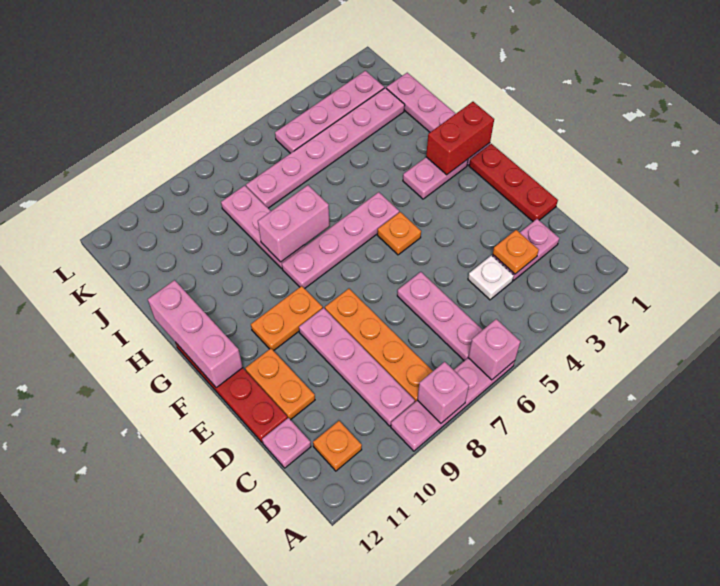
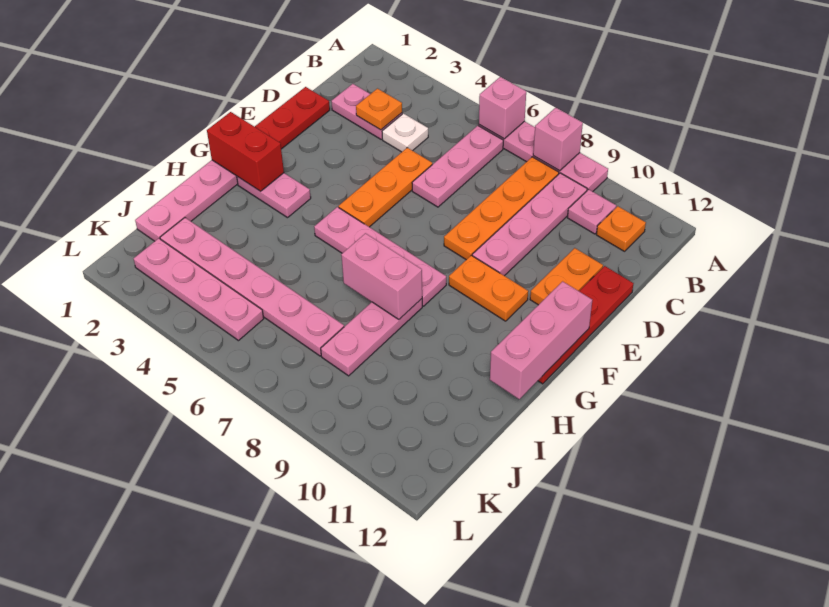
pink 1x1 plate [262,418,311,468] -> pink 1x1 plate moved to [567,189,616,234]
orange 1x1 plate [377,212,421,255] -> orange 1x3 plate [338,148,432,227]

